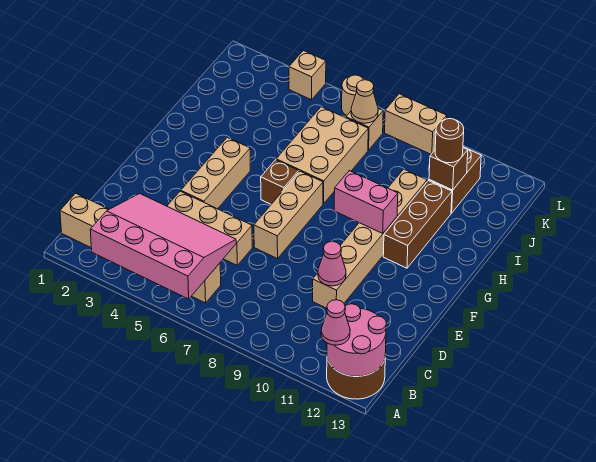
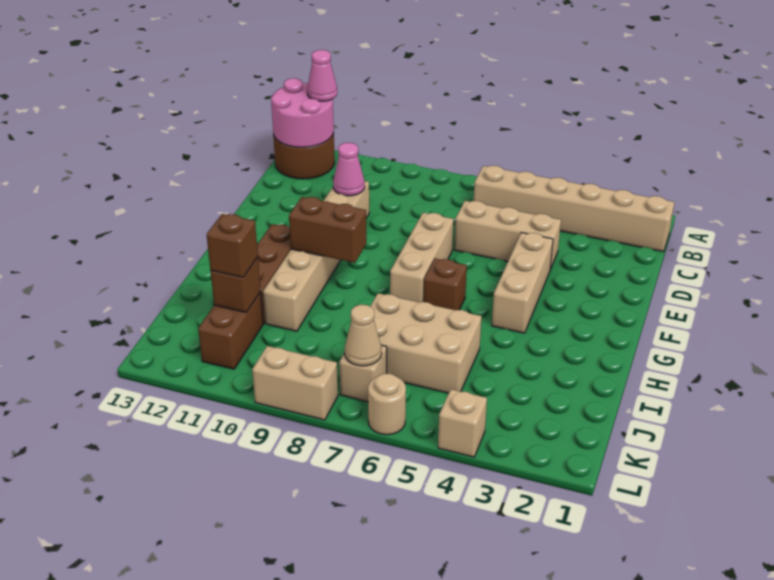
pink 3x4 slope [90,194,236,299] -> none
pink 1x2 brick [334,171,398,233] -> brown 1x2 brick [289,197,366,263]
tan 2x3 brick [276,107,368,204] -> tan 2x3 brick turned to [370,293,482,393]
brown 1x1 round brick [435,119,464,163] -> brown 1x1 brick [207,214,258,277]

